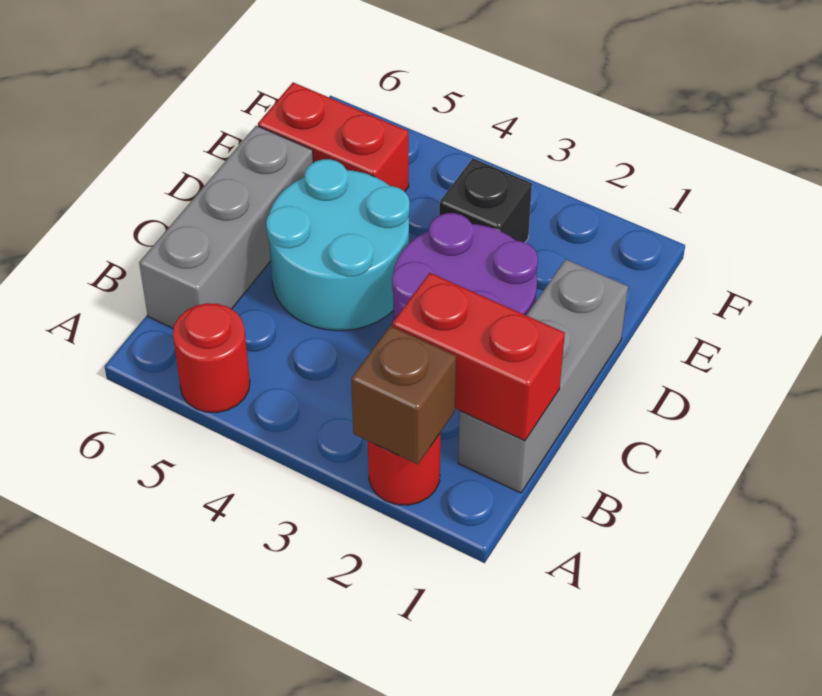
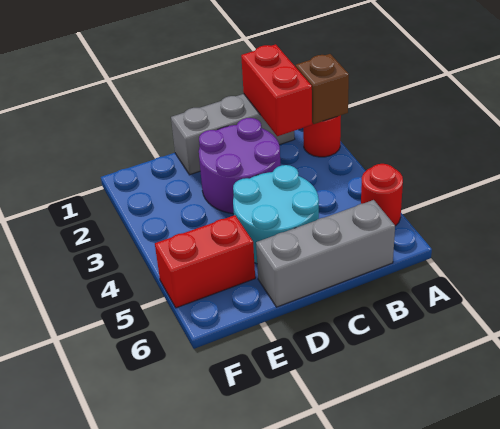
black 1x1 brick [439,158,532,242] -> none
red 1x2 brick [258,83,409,191] -> red 1x2 brick turned to [155,215,255,308]

